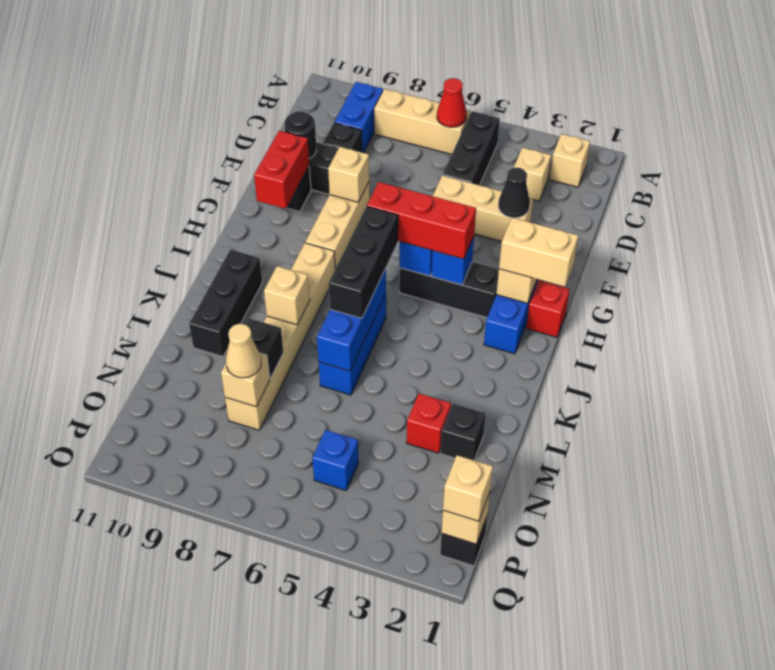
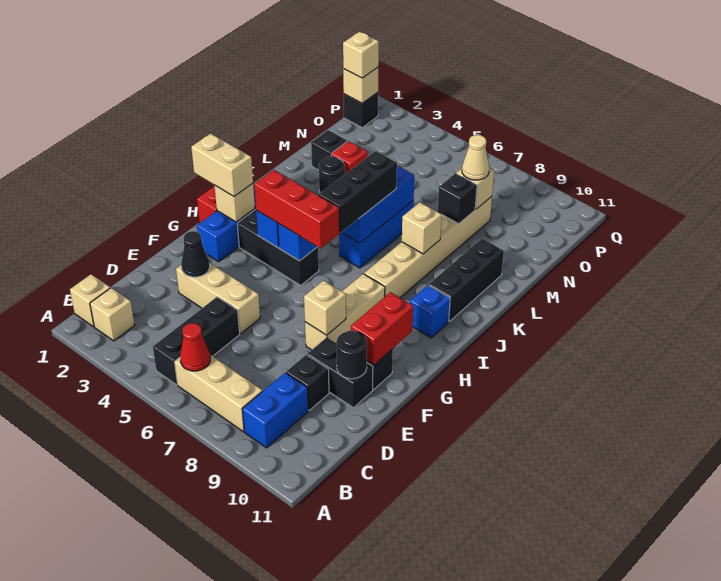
tan 1x1 brick [514,148,551,201] -> tan 1x1 brick moved to [70,274,110,327]
none -> black 1x1 round brick [319,156,345,193]
blue 1x1 brick [312,430,359,490] -> blue 1x1 brick moved to [410,285,450,338]

